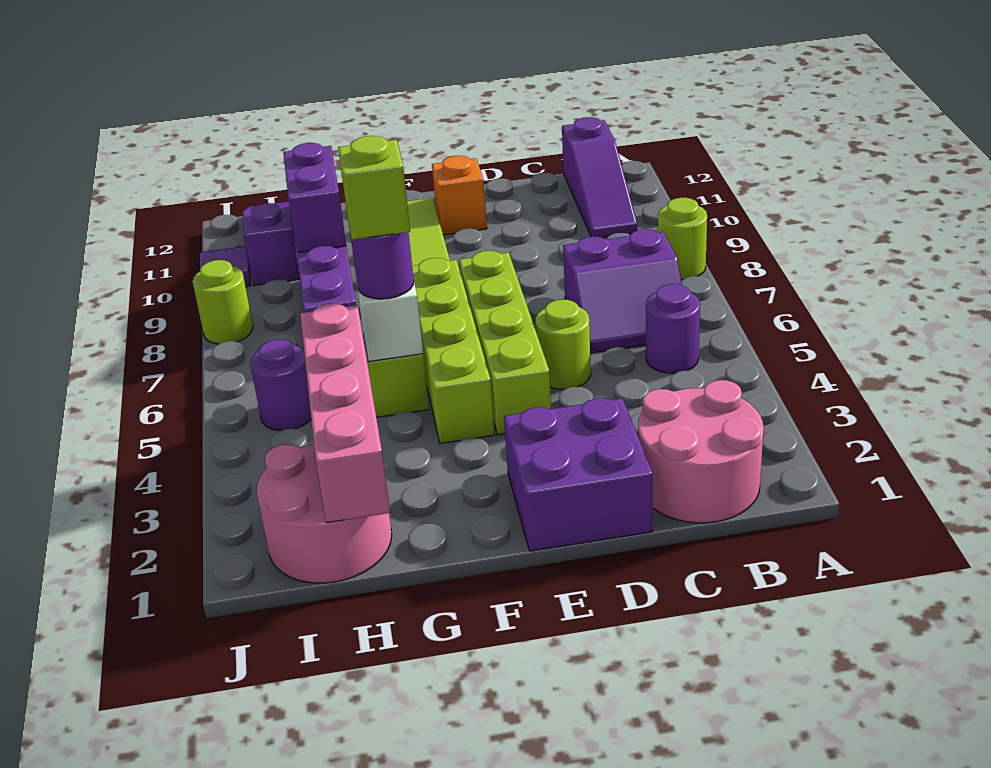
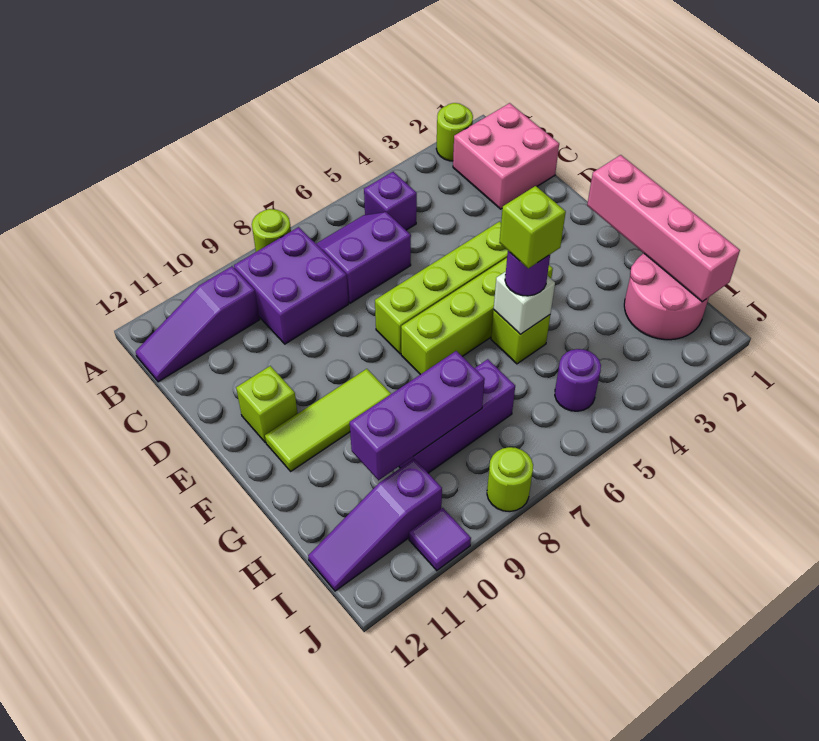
pink 2x2 round brick [638,380,764,523] -> pink 2x2 brick [453,103,559,209]
purple 1x1 round brick [646,284,700,373] -> purple 1x1 brick [364,172,417,230]
purple 2x2 slope [563,229,682,353] -> purple 2x2 slope turned to [316,212,411,303]
purple 1x3 slope [562,117,637,238] -> purple 1x3 slope turned to [135,266,259,382]
purple 2x2 brick [504,398,653,551] -> purple 2x2 brick moved to [234,227,348,344]
lime 1x1 round brick [535,300,591,389] -> lime 1x1 round brick moved to [436,103,473,161]
orange 1x1 brick [432,156,487,235] -> lime 1x1 brick [236,366,298,443]
pink 1x4 brick [300,304,390,523] -> pink 1x4 brick turned to [587,155,740,302]
purple 1x2 brick [283,143,346,253] -> purple 1x3 brick [350,351,485,480]

